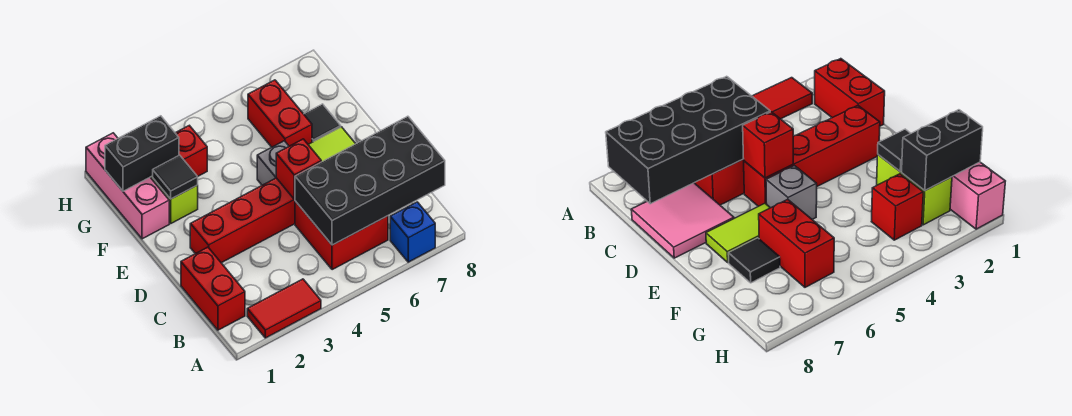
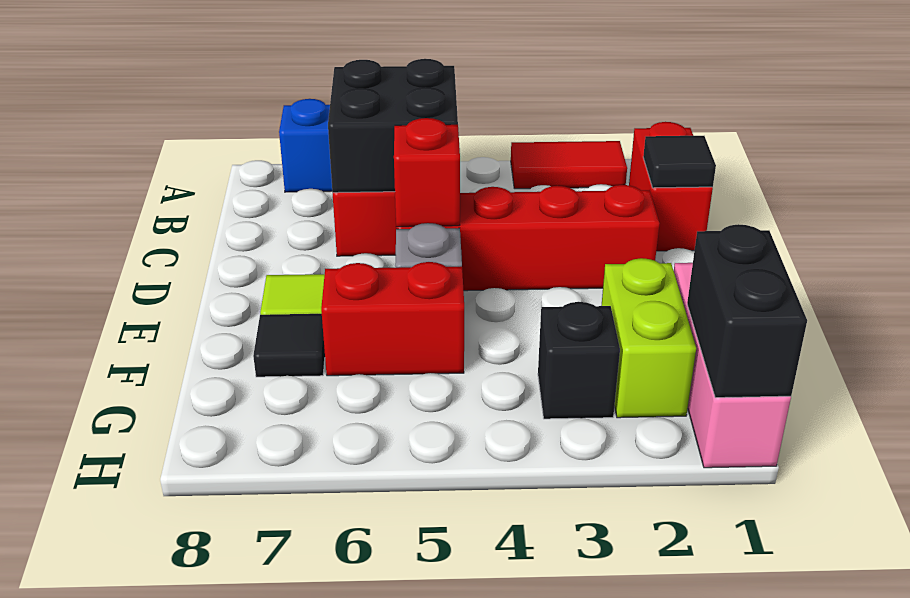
black 2x4 brick [295,116,445,245] -> black 2x2 brick [328,59,458,193]
pink 2x2 tile [631,183,734,258] -> none
black 1x1 tile [153,155,198,199] -> black 1x1 tile moved to [643,136,716,188]
red 1x2 brick [248,80,312,147] -> red 1x2 brick turned to [321,262,464,376]
black 1x2 brick [105,116,179,191] -> black 1x2 brick turned to [687,224,807,398]
red 1x1 brick [176,125,207,176] -> black 1x1 brick [538,302,620,419]

